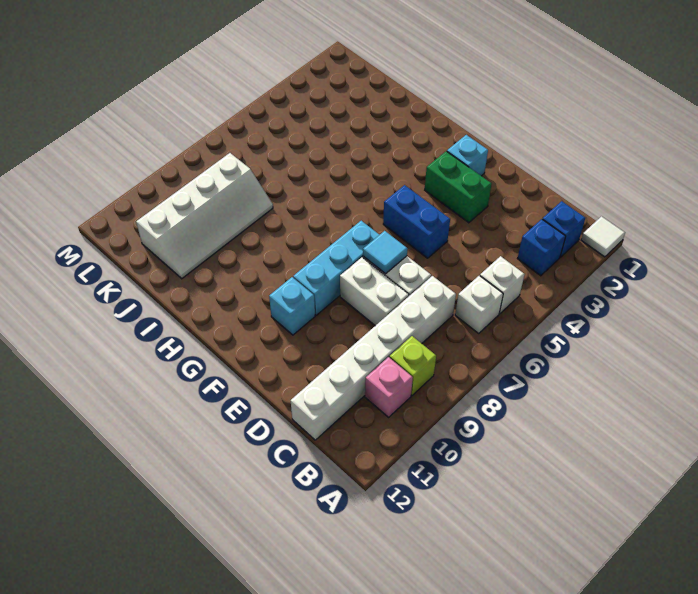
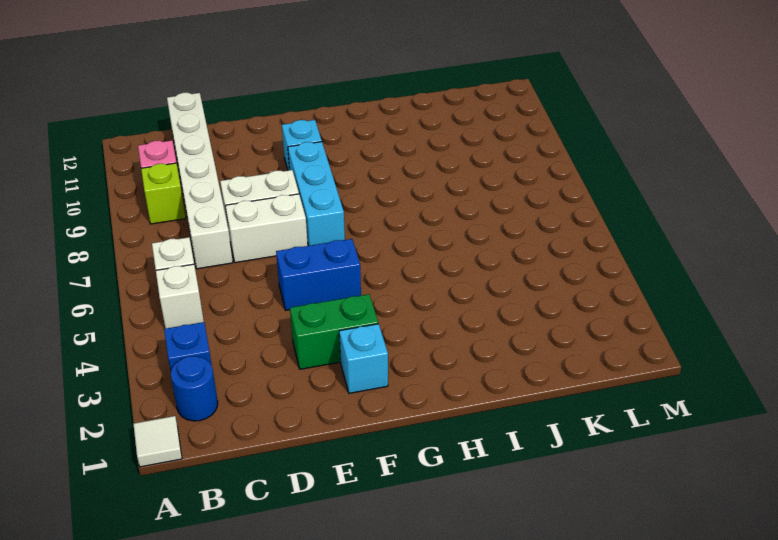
blue 1x1 brick [542,201,585,257] -> blue 1x1 round brick [171,356,218,421]
cyan 1x1 tile [363,231,408,274] -> none
white 2x4 slope [136,153,273,279] -> none

